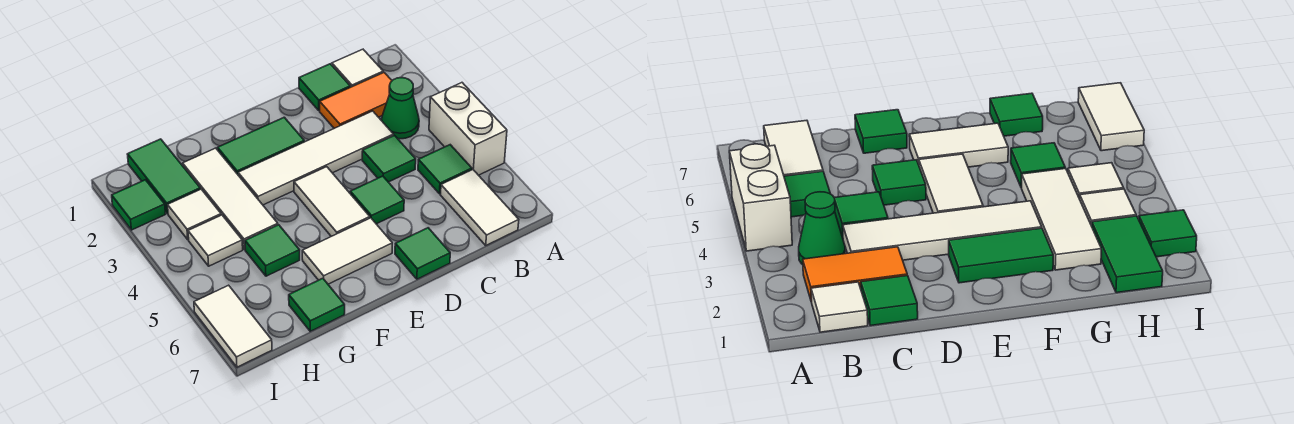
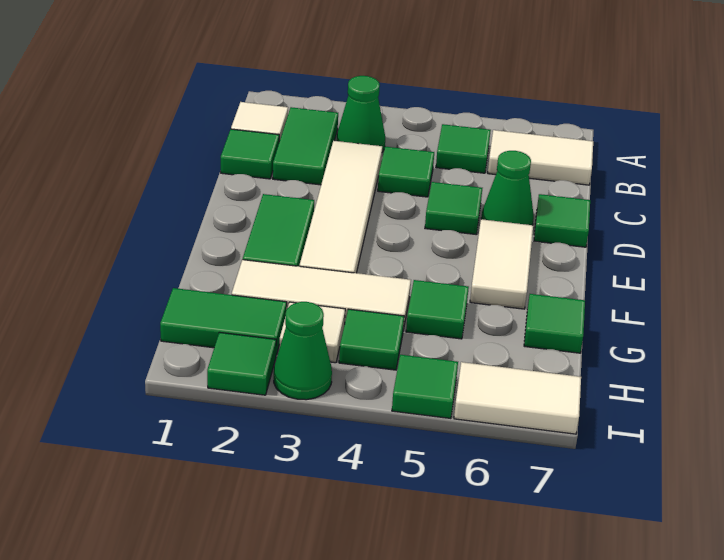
white 1x2 brick [429,83,507,175] -> none
orange 1x2 tile [320,72,392,128] -> green 1x2 tile [273,107,338,185]
none -> green 1x1 cone [481,151,534,225]
white 1x2 tile [294,167,370,236] -> none
white 1x1 tile [188,215,243,266] -> green 1x1 tile [339,309,404,370]
none -> green 1x1 cone [274,302,332,400]
none -> green 1x1 tile [392,355,458,418]

